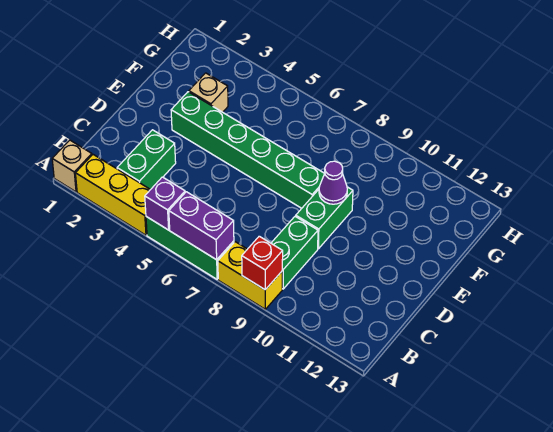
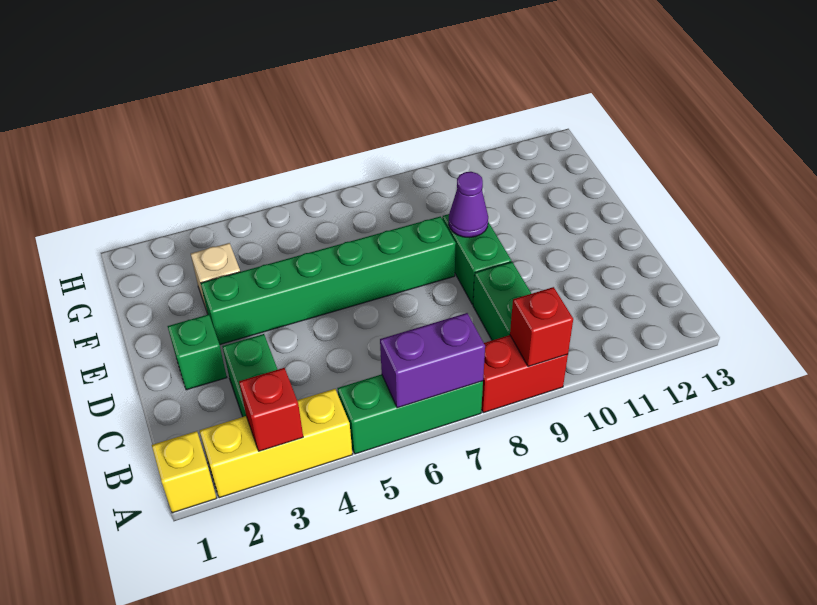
tan 1x1 brick [52,140,92,192] -> yellow 1x1 brick [152,431,216,513]
none -> red 1x1 brick [239,368,303,451]
purple 1x1 brick [145,177,185,230] -> none
yellow 1x2 brick [218,242,282,309] -> red 1x2 brick [481,335,568,413]
none -> green 1x1 brick [168,314,227,390]

